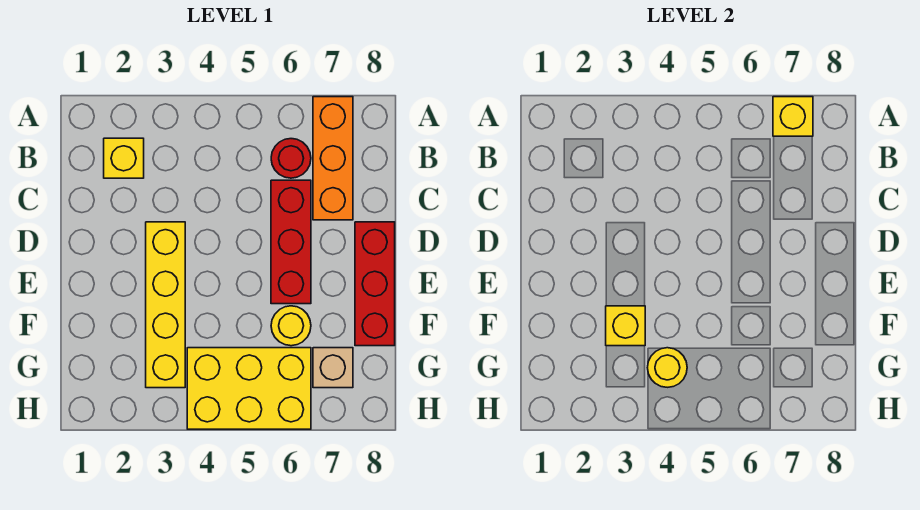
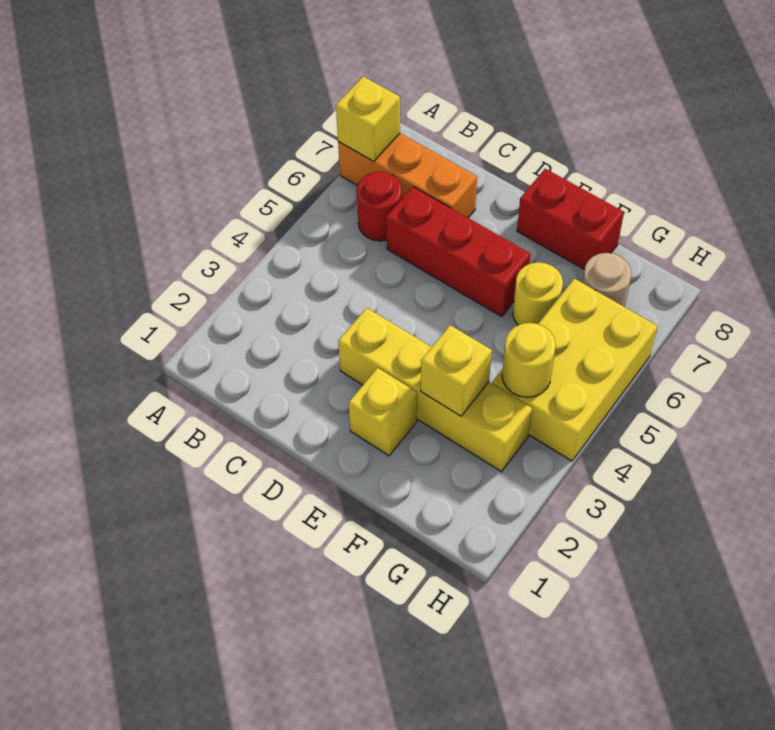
yellow 1x1 brick [104,138,144,178] -> yellow 1x1 brick moved to [349,368,417,456]
red 1x3 brick [355,222,395,346] -> red 1x2 brick [517,169,624,270]
tan 1x1 brick [313,348,353,388] -> tan 1x1 round brick [582,253,632,307]

